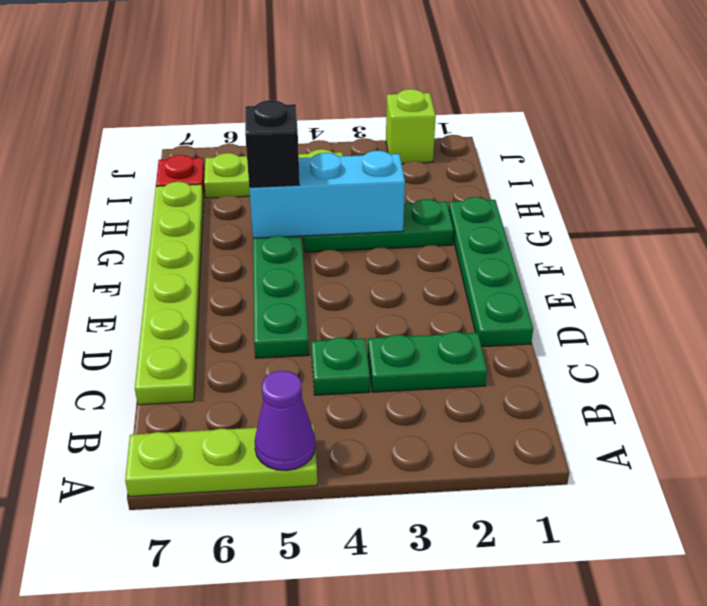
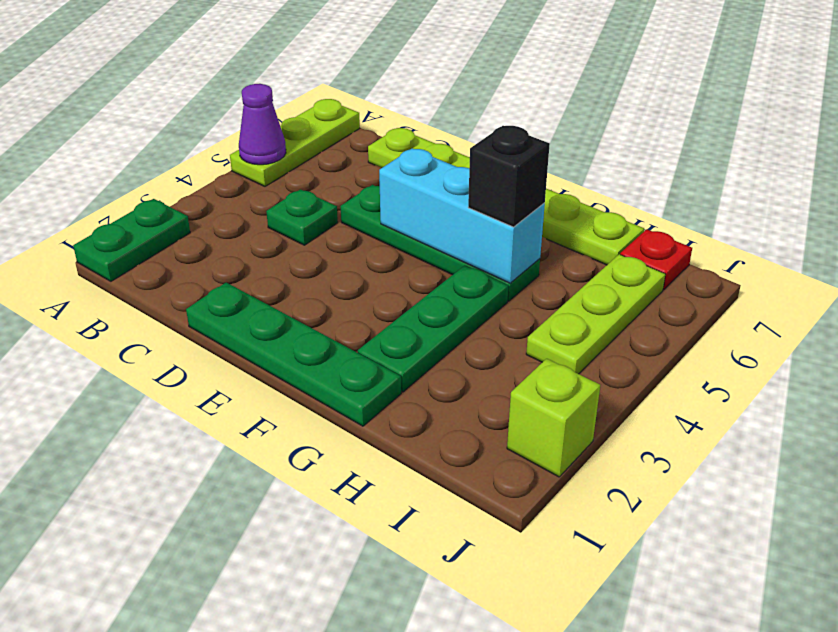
green 1x2 plate [368,332,487,392] -> green 1x2 plate moved to [73,199,190,281]
cyan 1x3 brick [249,151,405,238] -> cyan 1x3 brick turned to [379,148,545,283]

